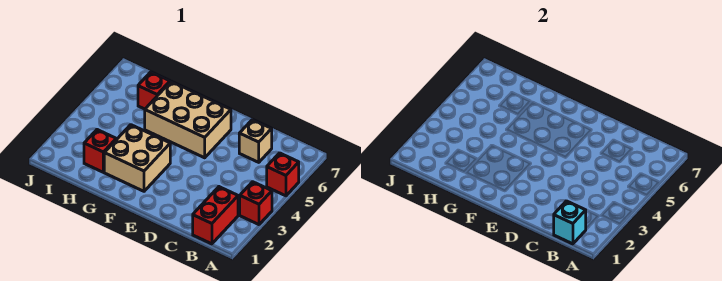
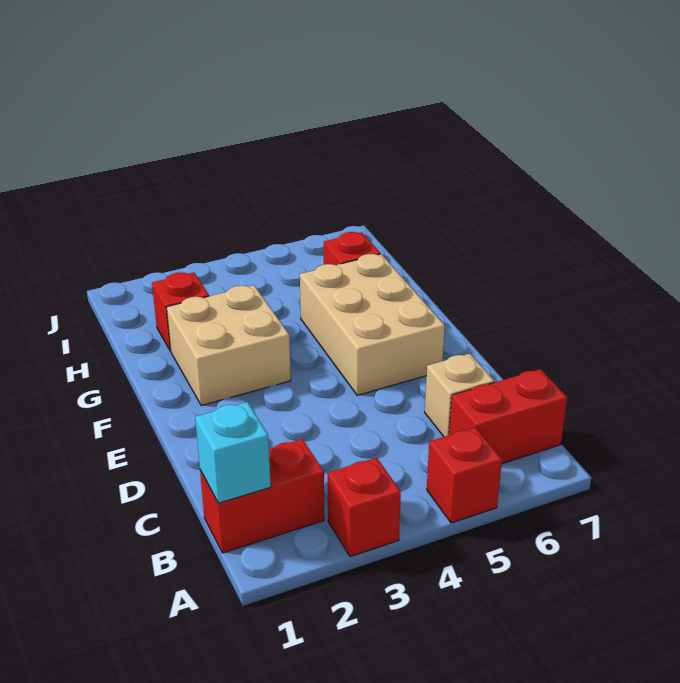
none -> red 1x2 brick [449,369,567,464]

